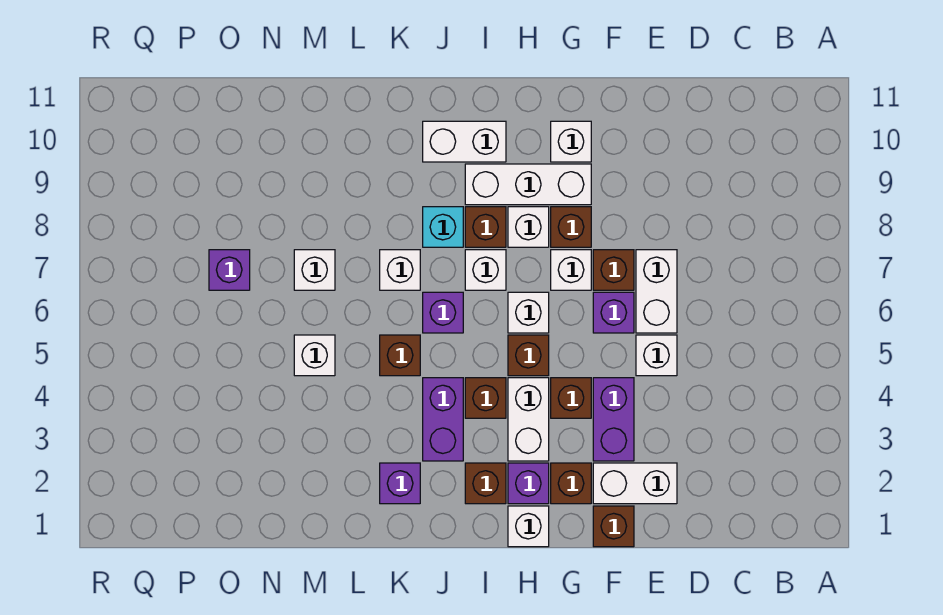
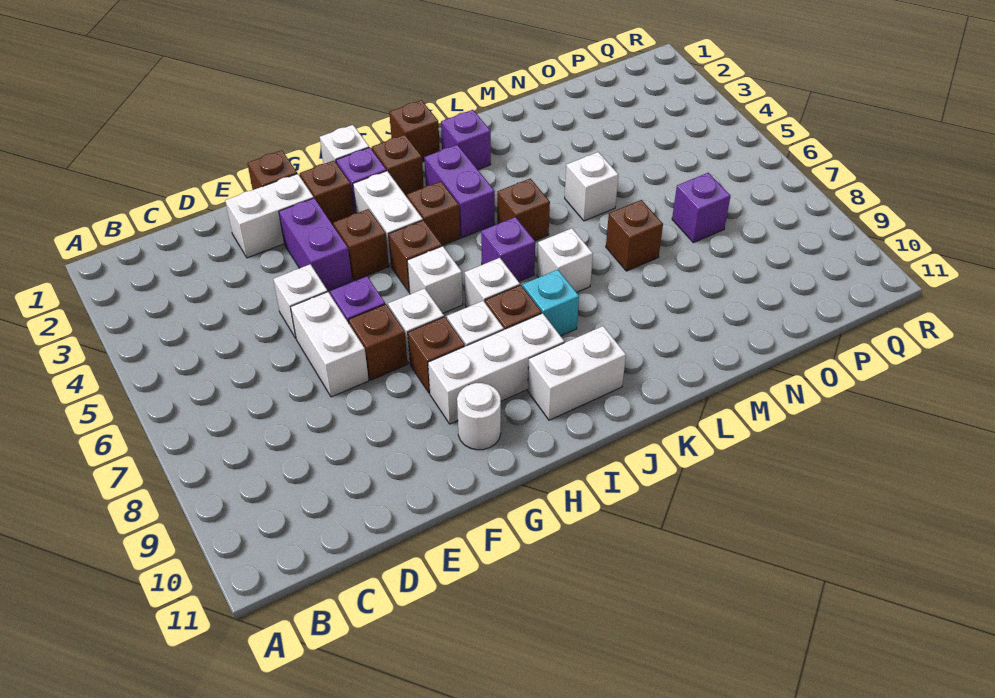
white 1x1 brick [551,121,591,162] -> white 1x1 round brick [457,383,501,450]
none -> brown 1x1 brick [389,100,440,162]
white 1x1 brick [294,250,335,290] -> brown 1x1 brick [606,200,663,271]

